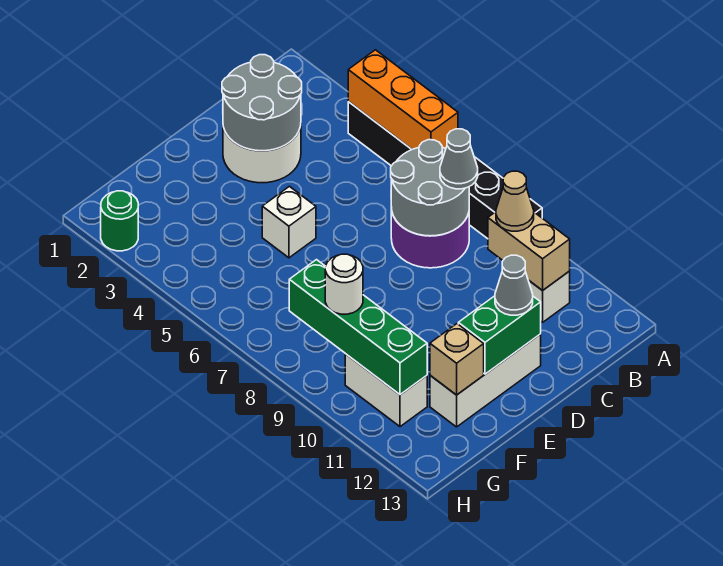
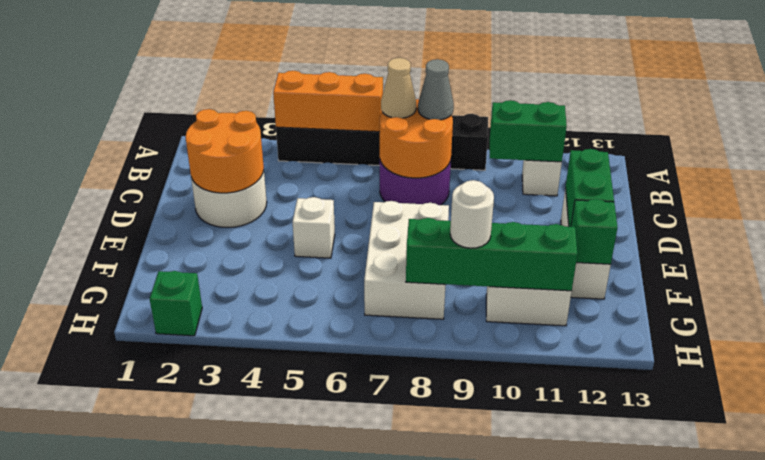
grey 2x2 round brick [391,140,469,236] -> orange 2x2 round brick [380,99,453,178]
tan 1x2 brick [488,212,570,291] -> green 1x2 brick [490,100,567,162]
tan 1x1 cone [496,171,534,231] -> tan 1x1 cone moved to [381,58,416,118]
grey 2x2 round brick [222,55,302,151] -> orange 2x2 round brick [186,109,264,193]
grey 1x1 cone [495,255,533,315] -> none
none -> white 2x3 brick [364,201,449,319]
tan 1x1 brick [430,324,484,395] -> green 1x1 brick [571,199,618,264]
green 1x1 round brick [101,191,138,251] -> green 1x1 brick [150,271,202,336]

